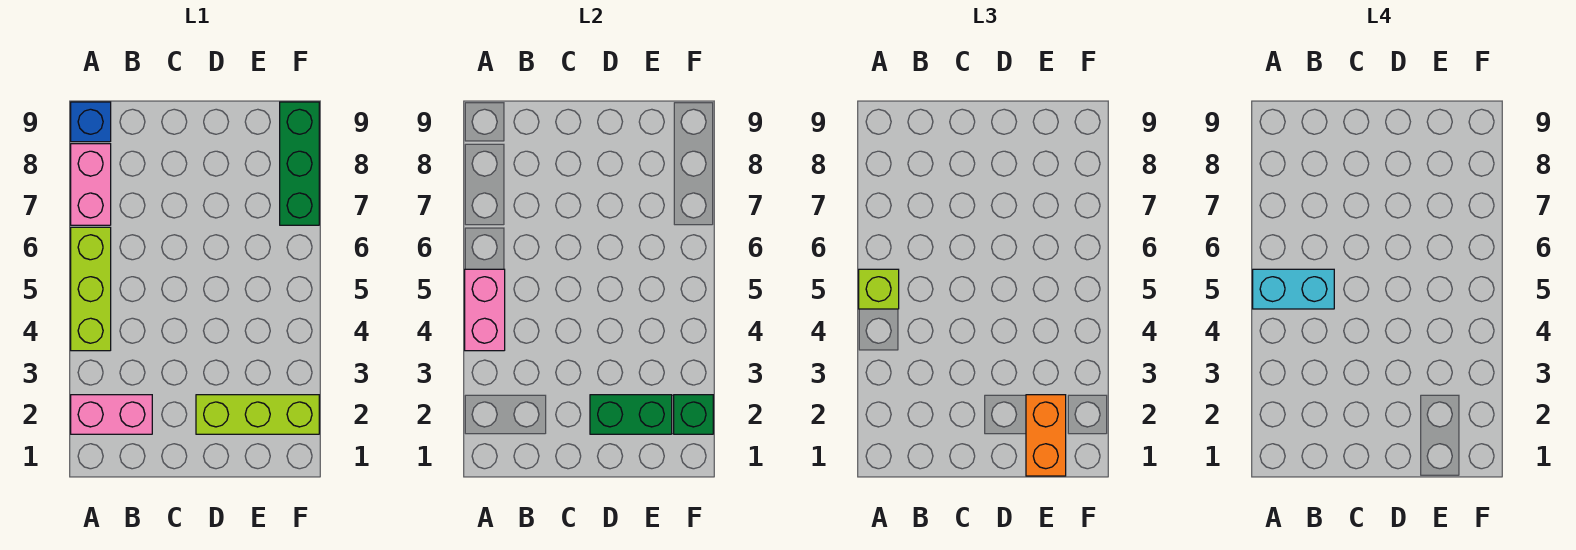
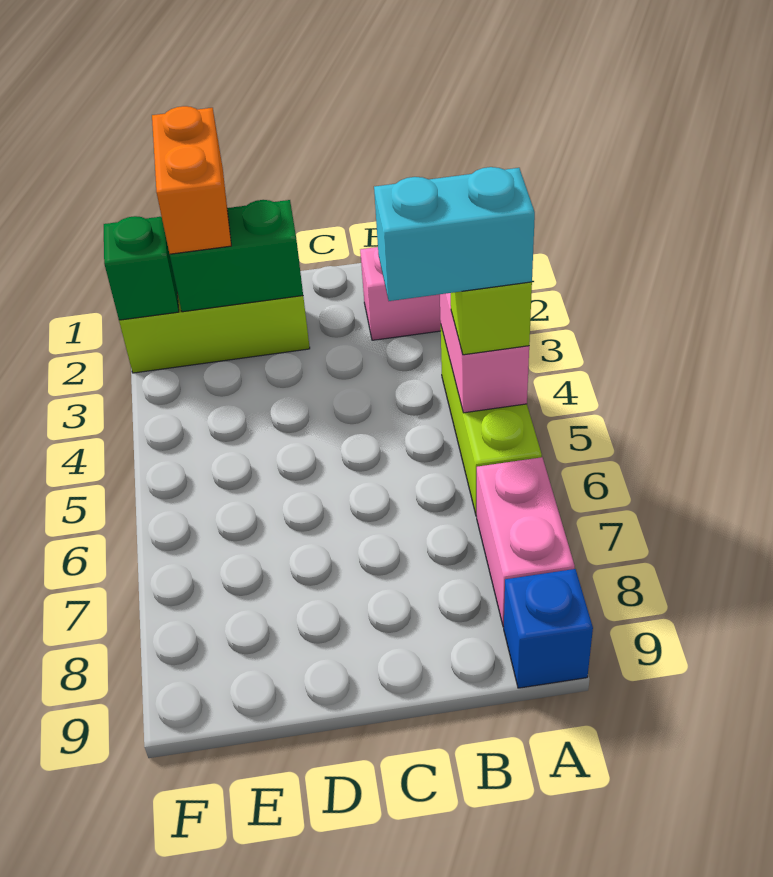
green 1x3 brick [280,102,319,225] -> none

